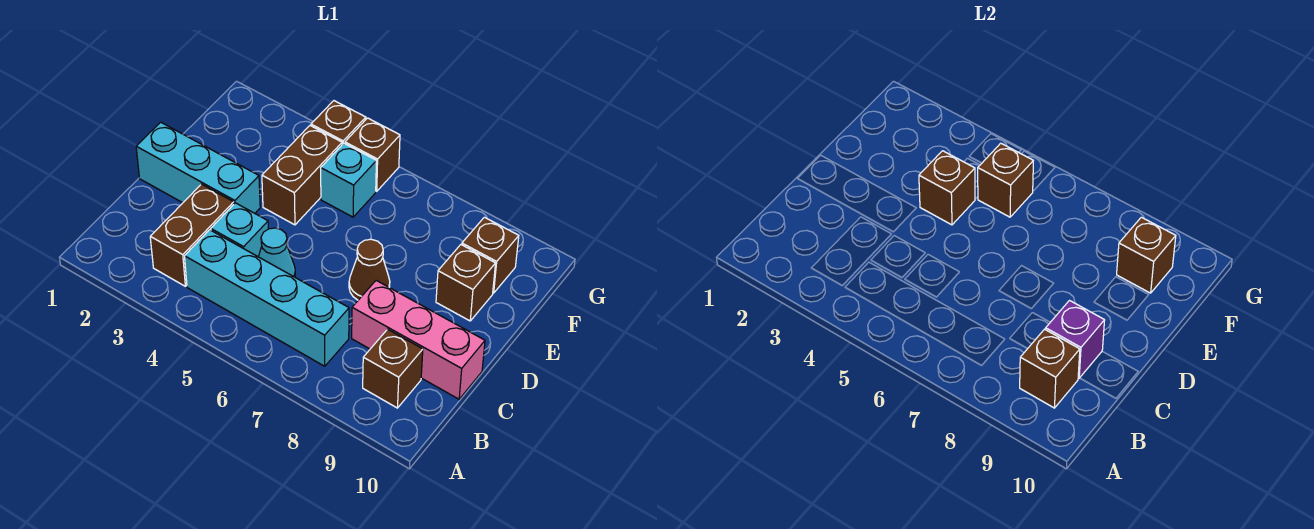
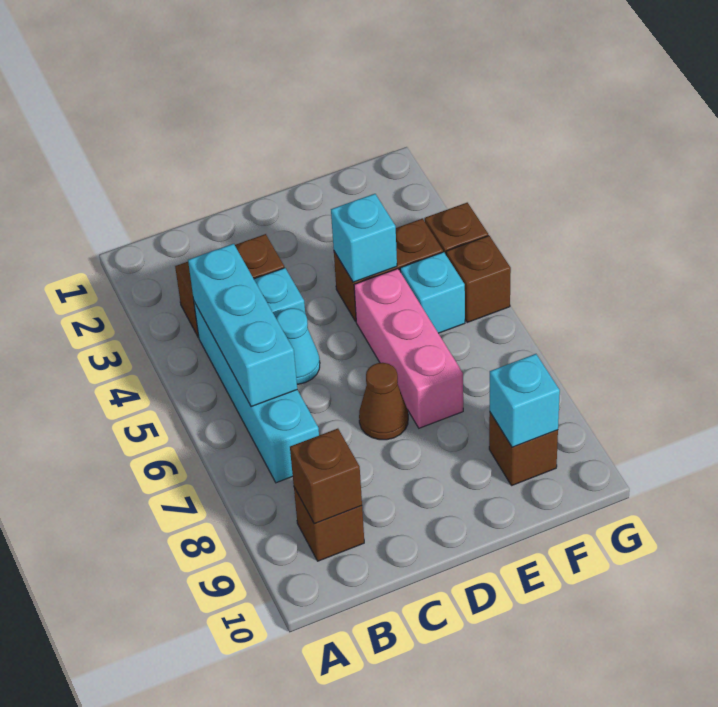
pink 1x3 brick [352,281,485,399] -> pink 1x3 brick moved to [354,269,463,428]
purple 1x1 brick [1046,301,1105,378] -> none
cyan 1x3 brick [136,122,260,213] -> cyan 1x3 brick moved to [188,244,297,407]
brown 1x1 brick [919,151,975,225] -> cyan 1x1 brick [331,194,397,282]
brown 1x1 brick [436,245,496,321] -> none
brown 1x1 brick [978,143,1033,217] -> none
brown 1x1 brick [1117,217,1176,293] -> cyan 1x1 brick [490,354,560,447]

